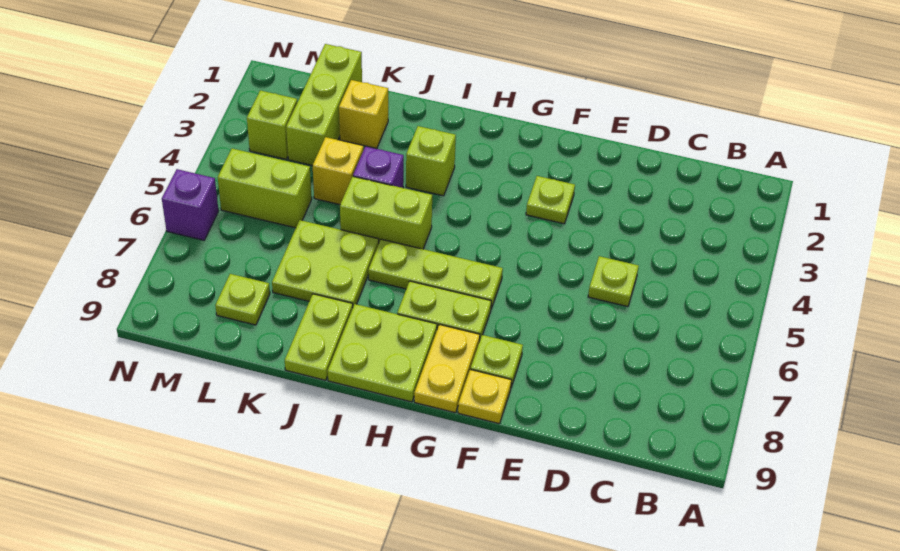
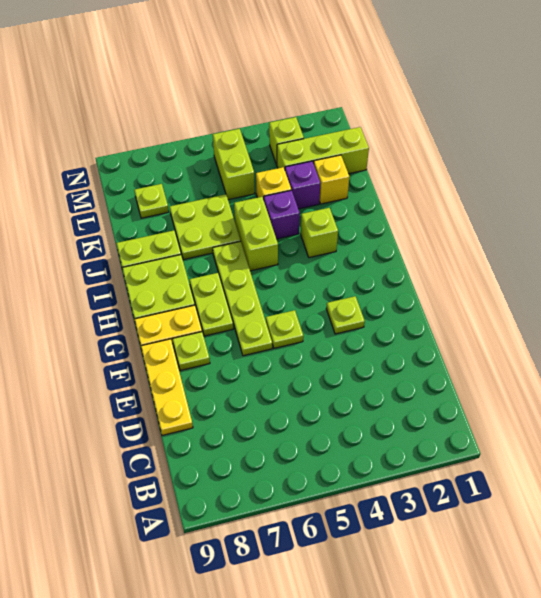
lime 1x1 plate [588,256,639,307] -> lime 1x1 plate moved to [266,310,303,348]
yellow 1x1 plate [458,369,511,424] -> yellow 1x3 plate [141,339,193,435]
lime 1x3 plate [368,239,503,309] -> lime 1x4 plate [213,241,272,356]
purple 1x1 brick [162,169,219,240] -> purple 1x1 brick moved to [285,161,321,209]

